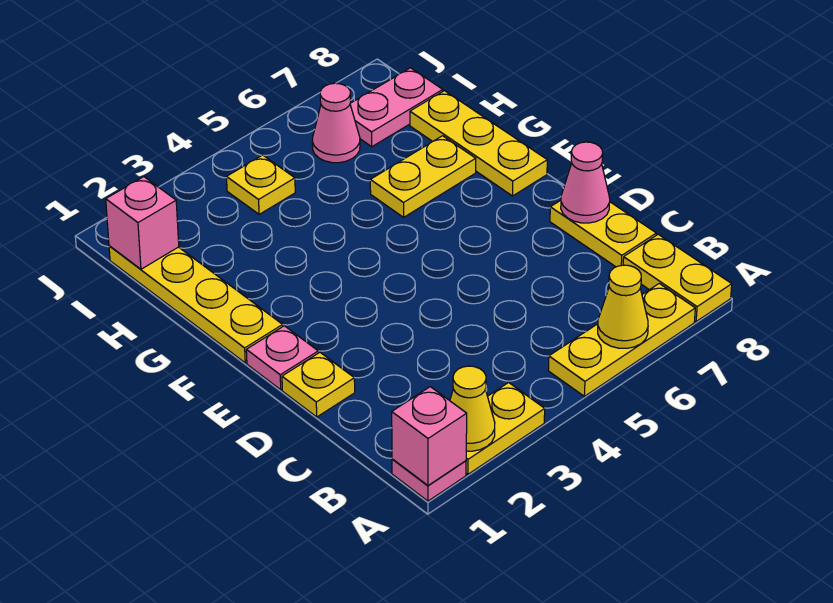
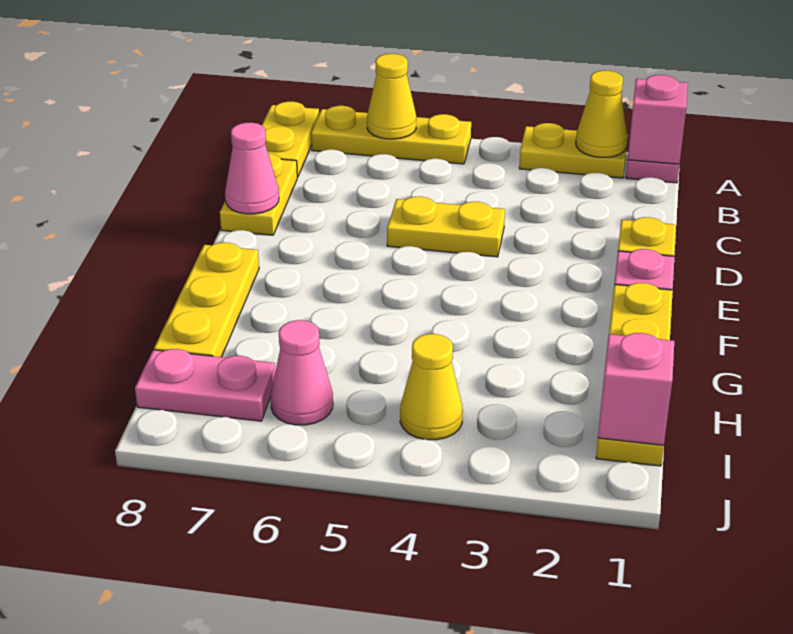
yellow 1x2 plate [370,136,476,217] -> yellow 1x2 plate moved to [387,196,505,257]
yellow 1x1 plate [227,155,295,214] -> yellow 1x1 cone [400,334,463,440]

